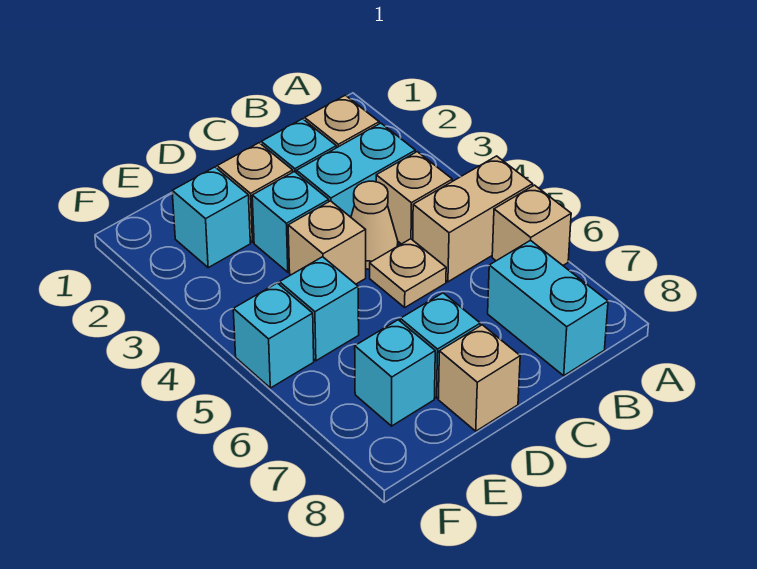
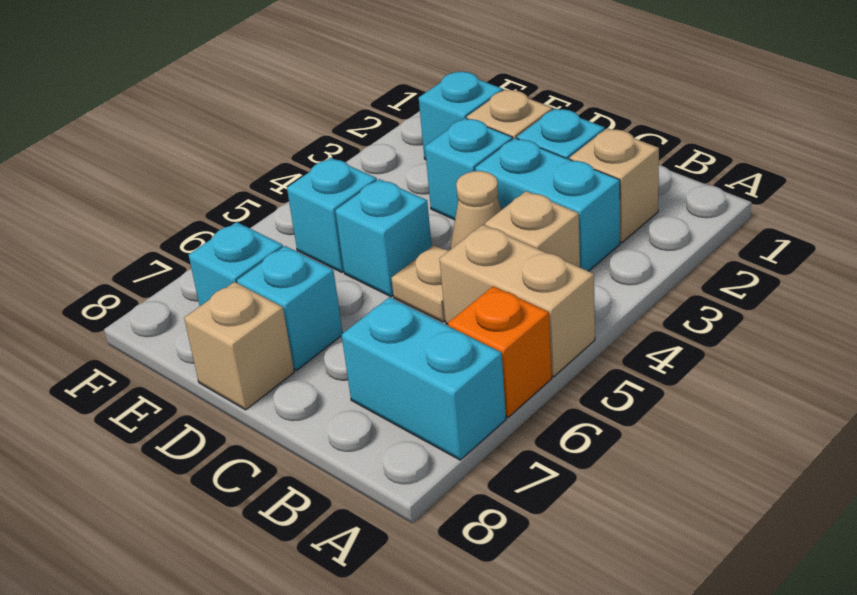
tan 1x1 brick [492,185,571,265] -> orange 1x1 brick [448,286,552,417]
cyan 1x2 brick [488,240,608,376] -> cyan 1x2 brick turned to [342,297,506,460]
tan 1x1 brick [288,201,366,284] -> none
cyan 1x1 brick [233,283,314,388] -> cyan 1x1 brick moved to [335,179,432,297]

